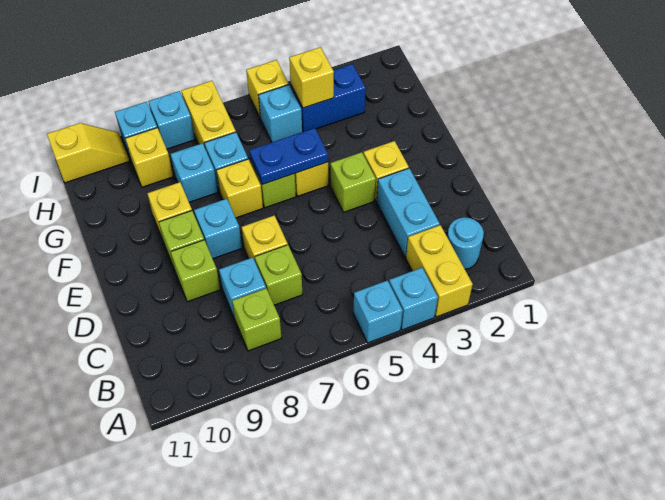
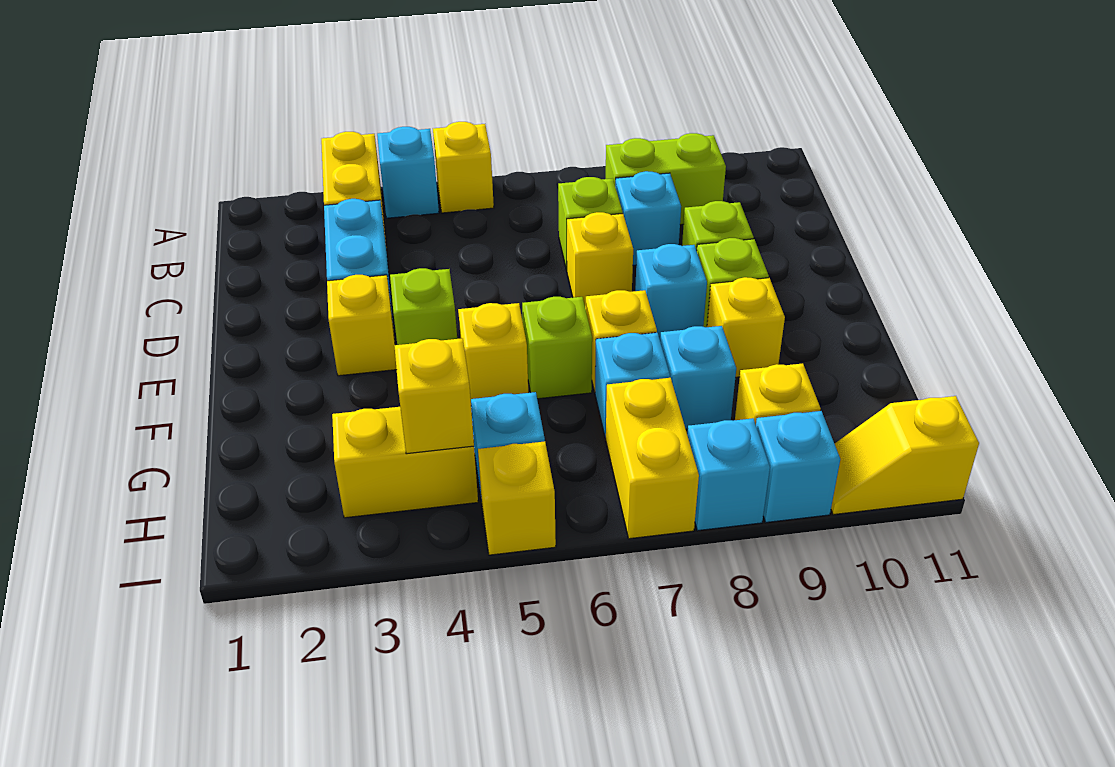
cyan 1x1 brick [353,280,403,343] -> yellow 1x1 brick [433,122,494,213]
cyan 1x1 round brick [447,217,484,269] -> none
lime 1x1 brick [232,288,281,351] -> lime 1x2 brick [606,133,726,225]
blue 1x2 plate [249,128,328,184] -> none
blue 1x2 brick [291,64,366,132] -> yellow 1x2 brick [332,407,478,518]

